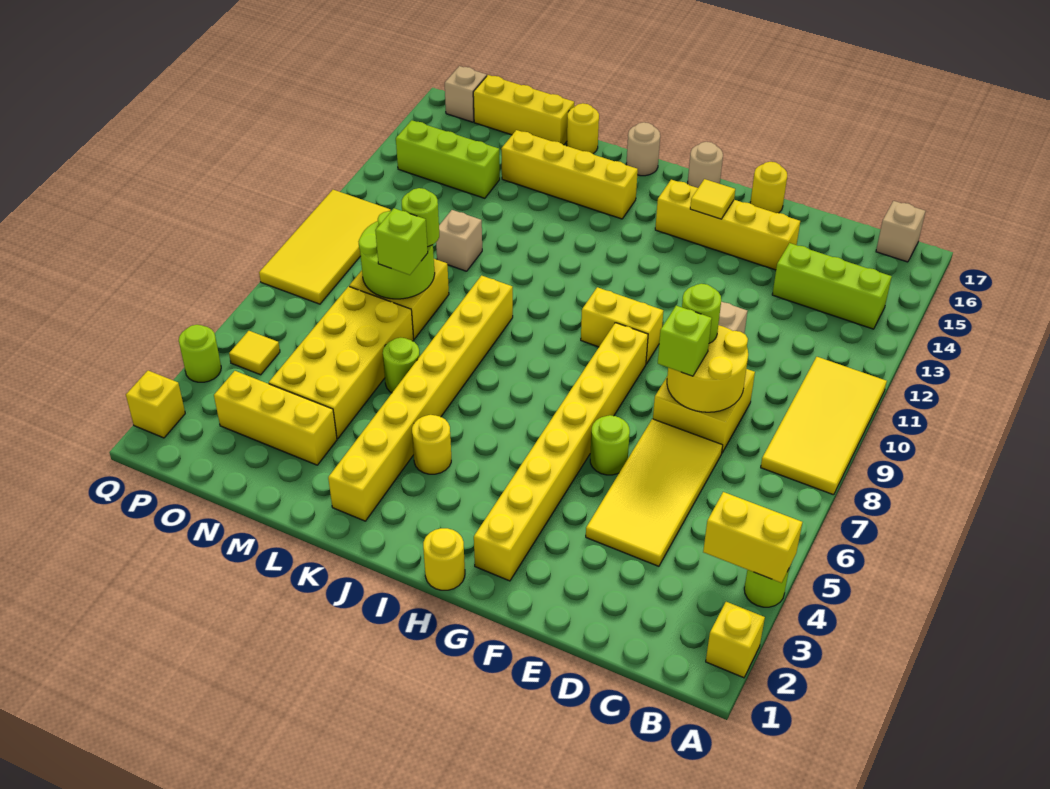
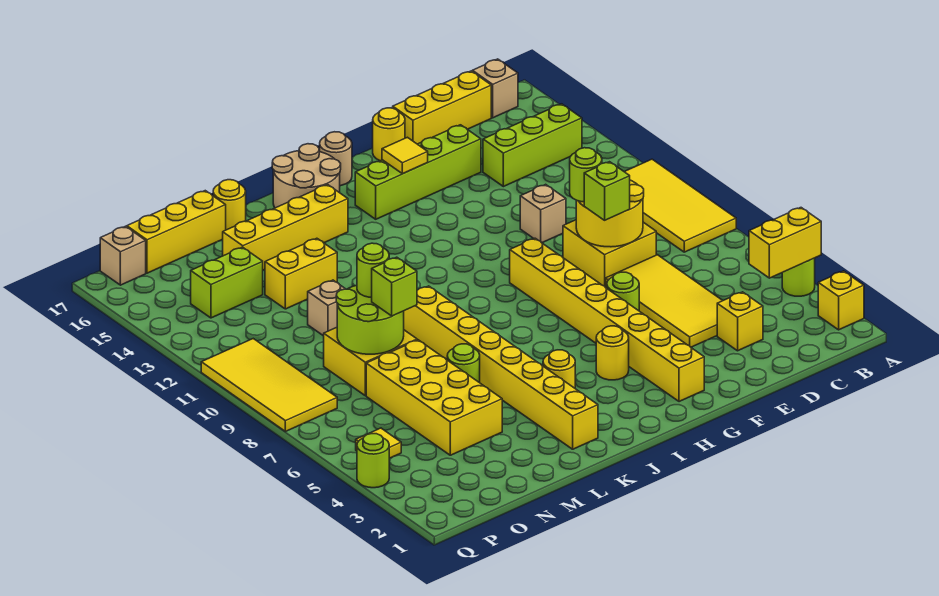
yellow 1x4 brick [655,180,800,270] -> lime 1x4 brick [355,125,481,219]
yellow 1x2 brick [581,287,663,364] -> yellow 1x2 brick moved to [265,238,337,309]
yellow 1x1 round brick [423,528,465,590] -> yellow 1x1 round brick moved to [596,326,629,380]
tan 1x1 round brick [626,122,660,176] -> tan 2x2 round brick [272,144,341,208]
yellow 1x3 brick [214,371,337,465] -> yellow 1x3 brick moved to [393,71,491,144]
lime 1x3 brick [396,120,500,198] -> lime 1x2 brick [191,247,263,318]
yellow 1x1 brick [126,371,185,438] -> yellow 1x1 brick moved to [717,292,763,351]

